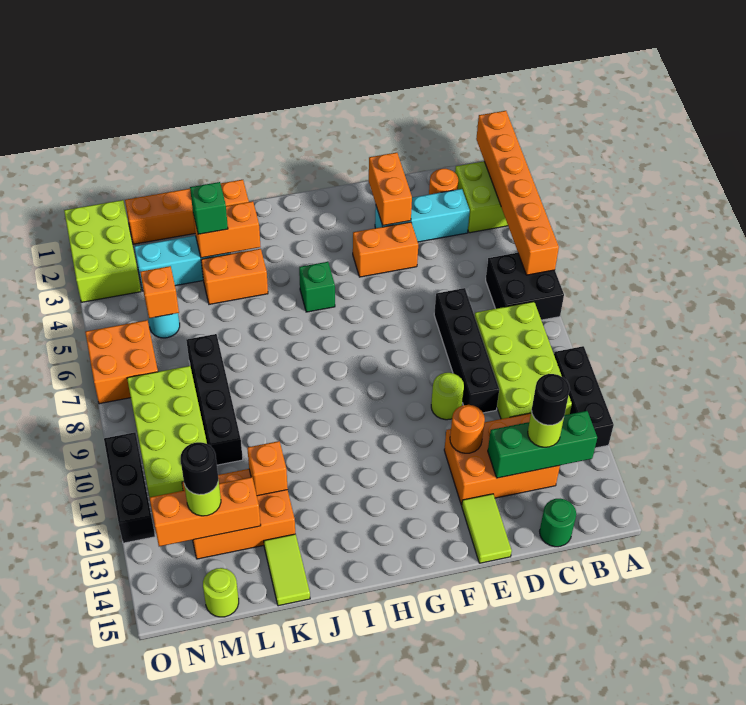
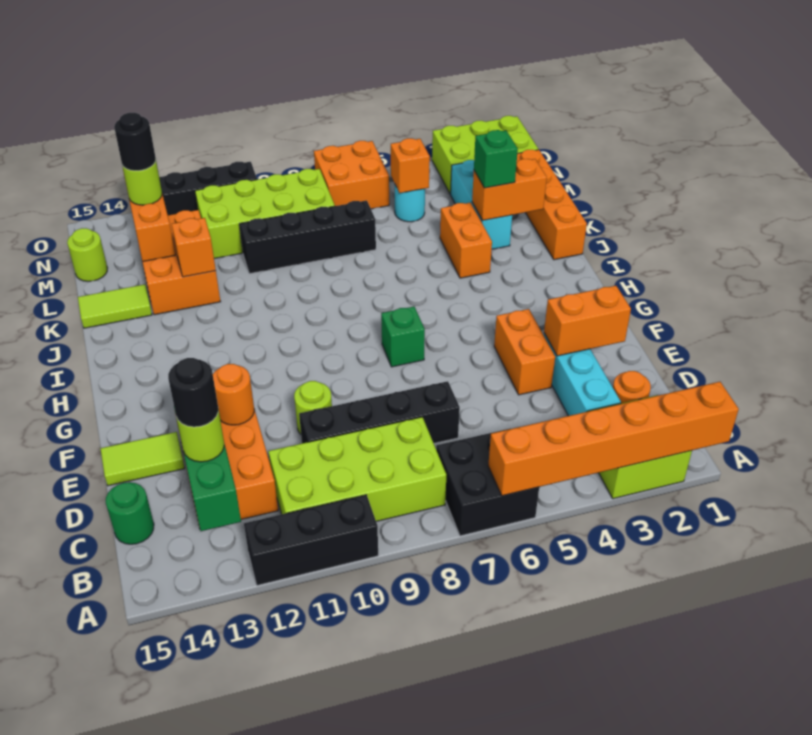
green 1x1 brick [299,262,335,312] -> green 1x1 brick moved to [381,307,425,367]
orange 1x2 brick [193,201,261,258] -> orange 1x2 brick turned to [472,159,547,221]

